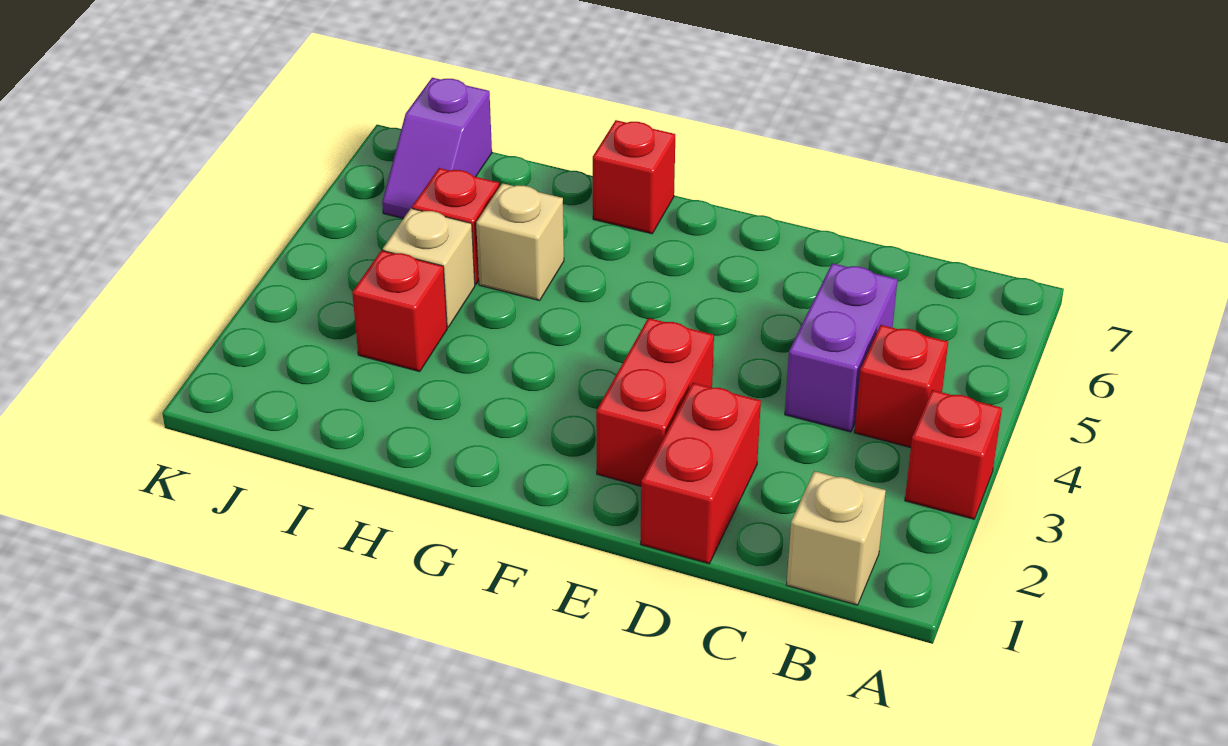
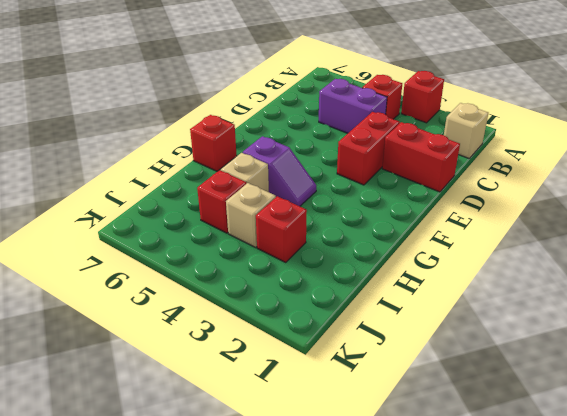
red 1x2 brick [596,318,714,486] -> red 1x2 brick turned to [337,112,400,185]
purple 1x2 slope [382,78,492,219] -> purple 1x2 slope moved to [243,136,316,206]

